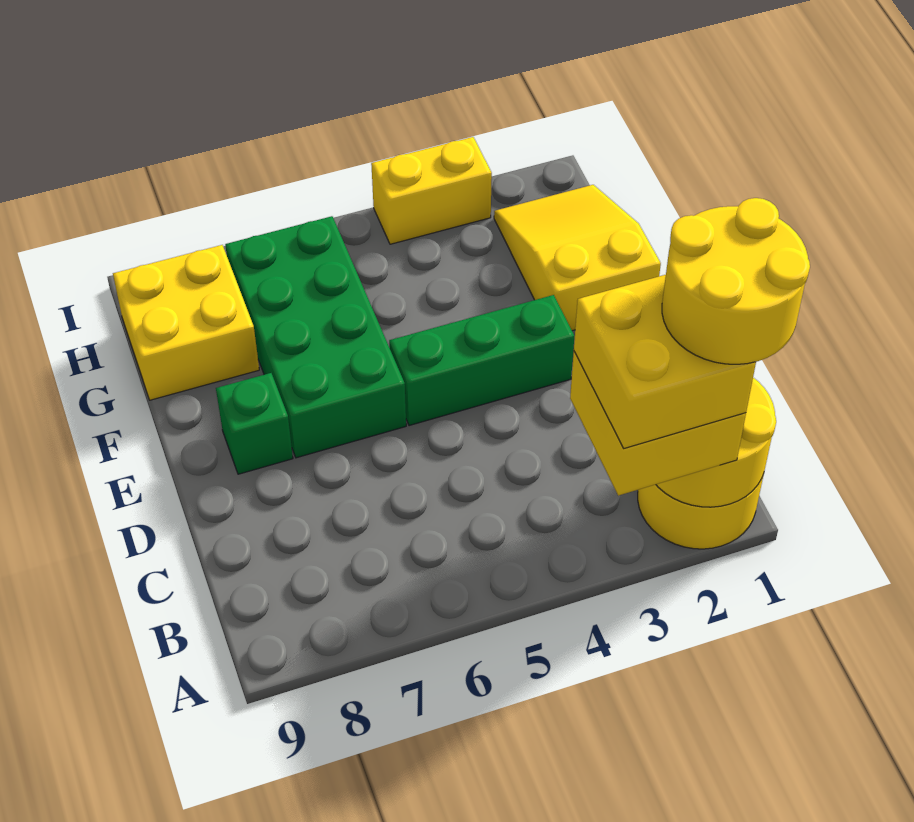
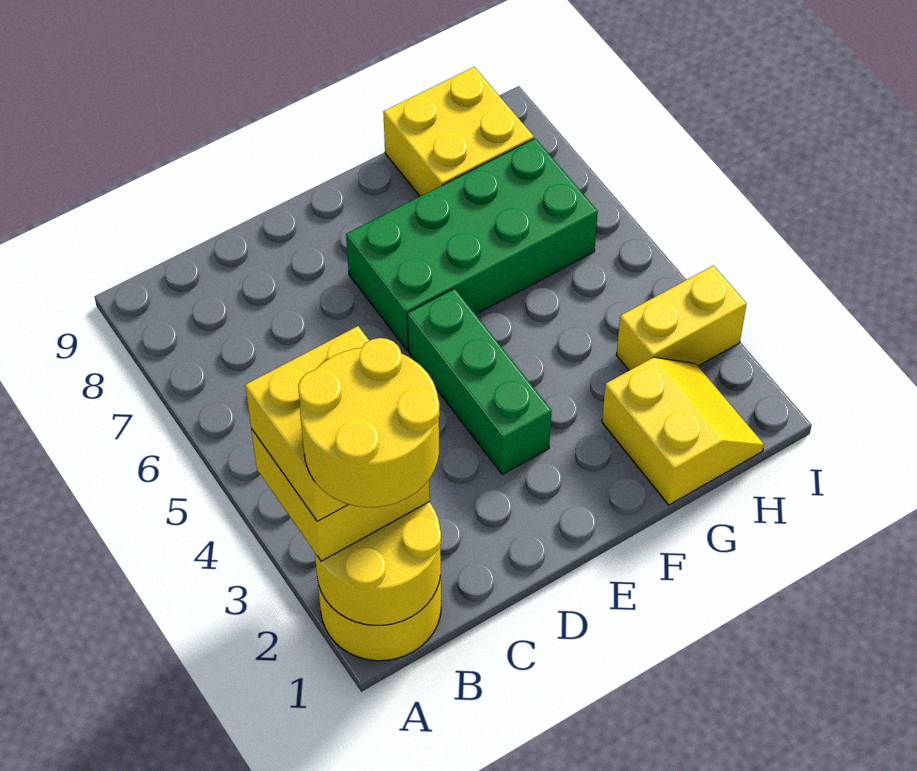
green 1x1 brick [216,373,293,474] -> none
yellow 2x3 slope [494,185,661,331] -> yellow 2x2 slope [602,357,764,505]
yellow 1x2 brick [371,137,492,244] -> yellow 1x2 brick turned to [616,266,747,370]

